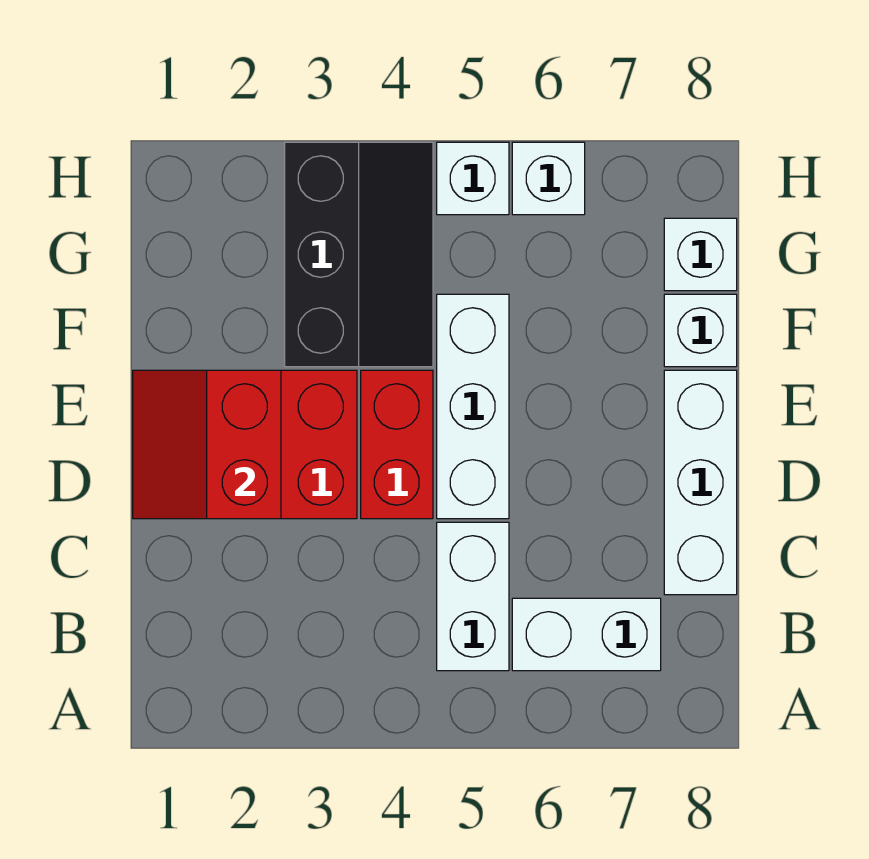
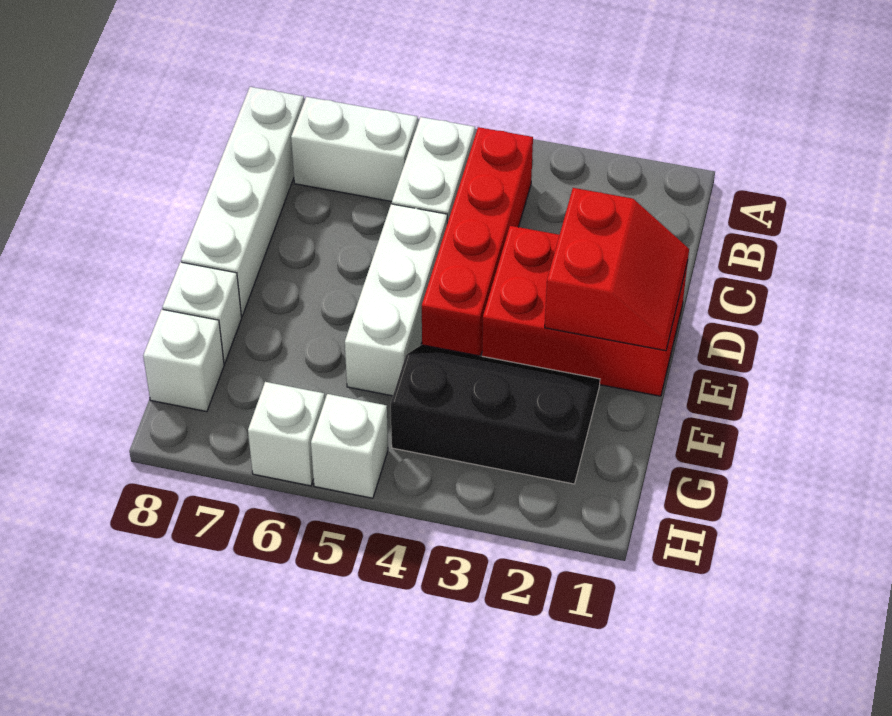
white 1x3 brick [664,370,737,595] -> white 1x4 brick [181,87,304,316]
red 1x2 brick [361,370,433,519] -> red 1x4 brick [422,127,533,356]
black 2x3 slope [285,142,433,367] -> black 2x3 slope turned to [391,345,600,484]

